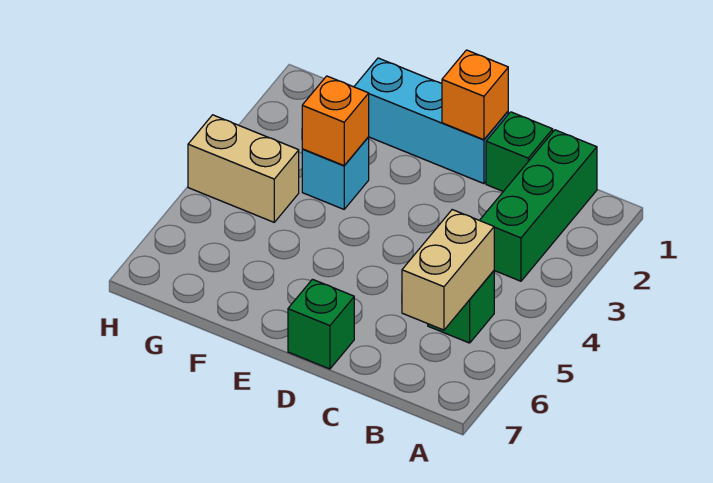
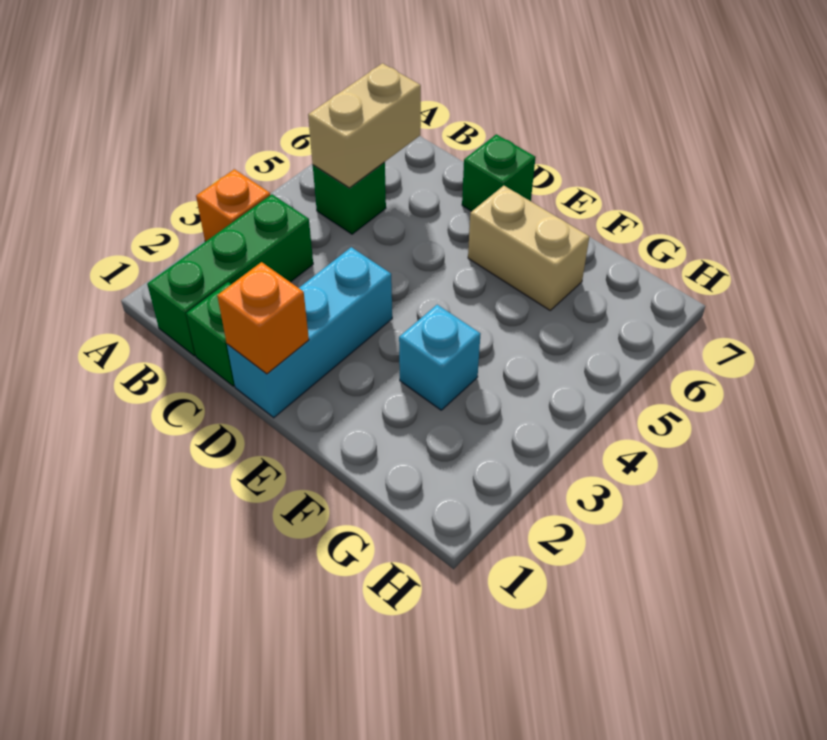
cyan 1x3 brick [354,58,508,184] -> cyan 1x3 brick turned to [227,247,392,418]
orange 1x1 brick [302,76,369,165] -> orange 1x1 brick moved to [196,169,270,242]
tan 1x2 brick [188,115,299,222] -> tan 1x2 brick moved to [468,186,589,310]

